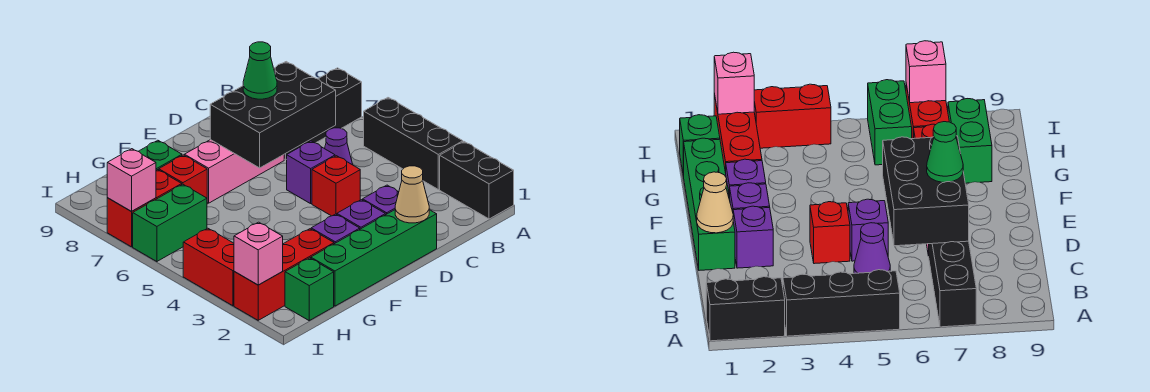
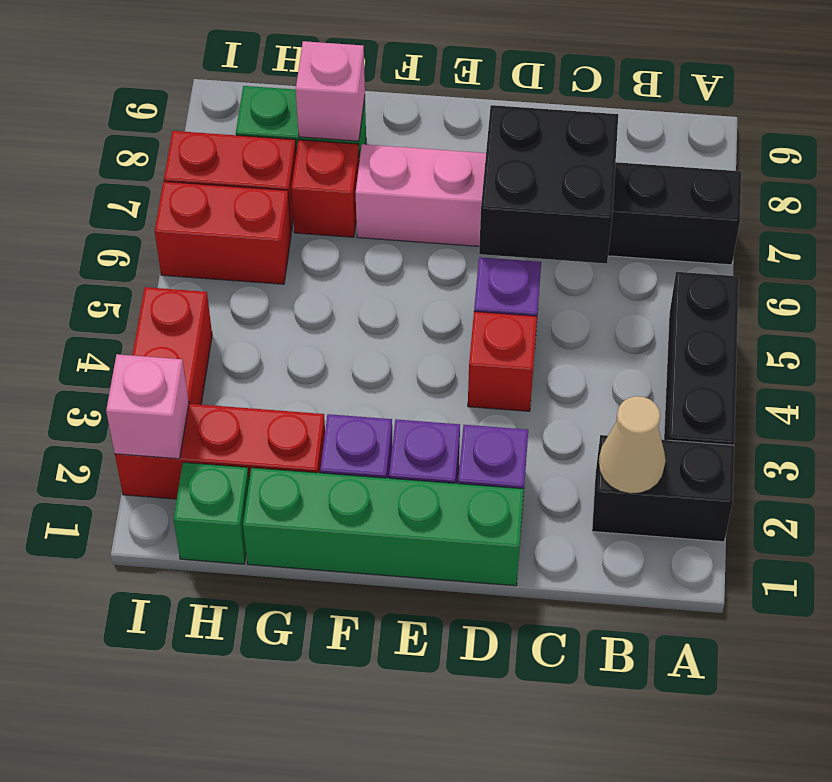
black 1x2 brick [440,142,514,219] -> black 1x2 brick turned to [592,435,734,542]
purple 1x1 cone [325,128,353,165] -> none
black 2x3 brick [210,62,336,168] -> black 2x2 brick [479,105,618,264]
tan 1x1 cone [395,166,429,223] -> tan 1x1 cone moved to [599,396,666,494]
green 1x1 cone [243,42,277,99] -> none
green 1x2 brick [133,184,207,262] -> red 1x2 brick [155,182,291,284]
pink 1x1 brick [107,149,156,211] -> pink 1x1 brick moved to [296,41,365,141]

